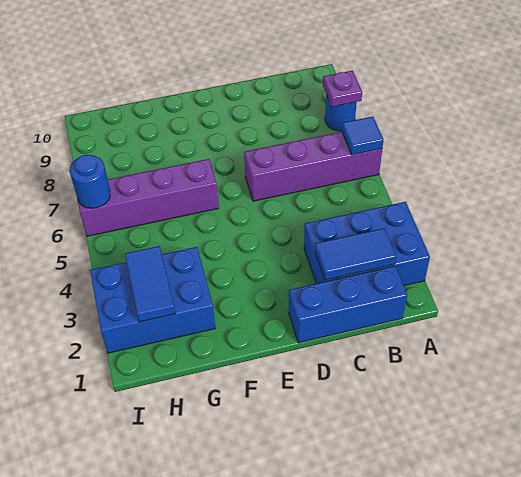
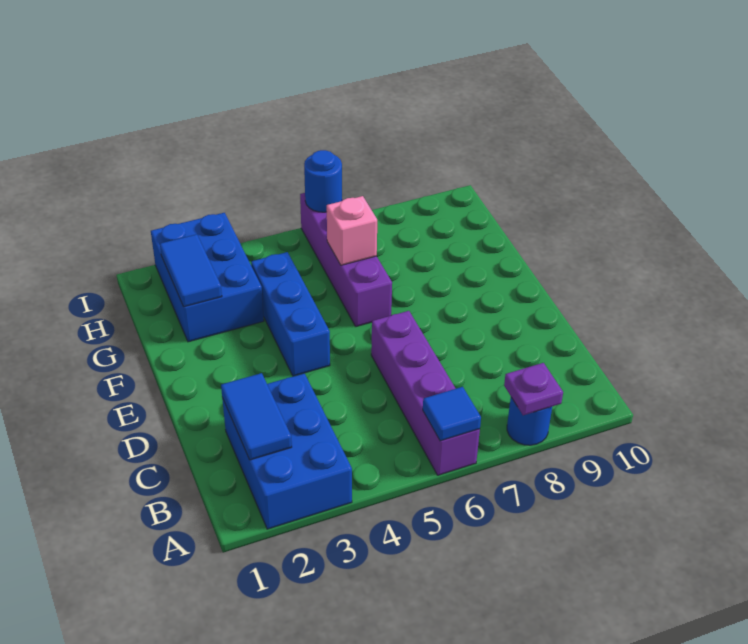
blue 1x3 brick [289,266,407,343] -> blue 1x3 brick moved to [251,252,330,376]
none -> pink 1x1 brick [327,196,377,265]
blue 1x2 tile [125,246,175,322] -> blue 1x2 tile turned to [160,234,222,307]

